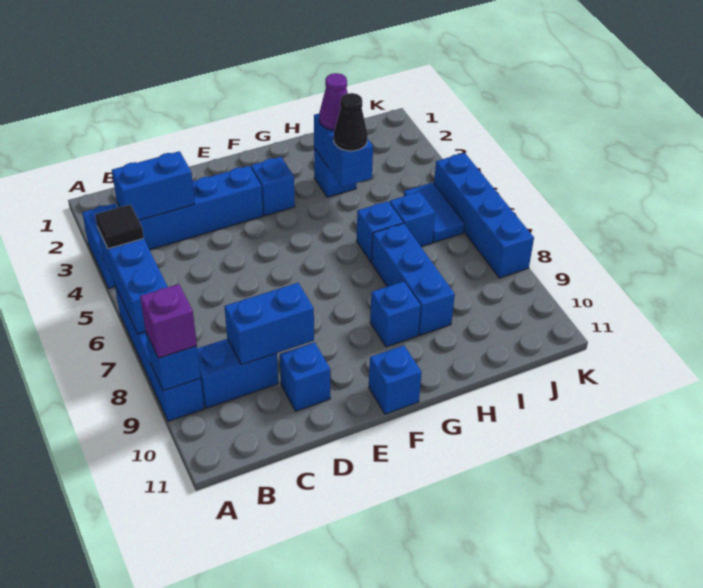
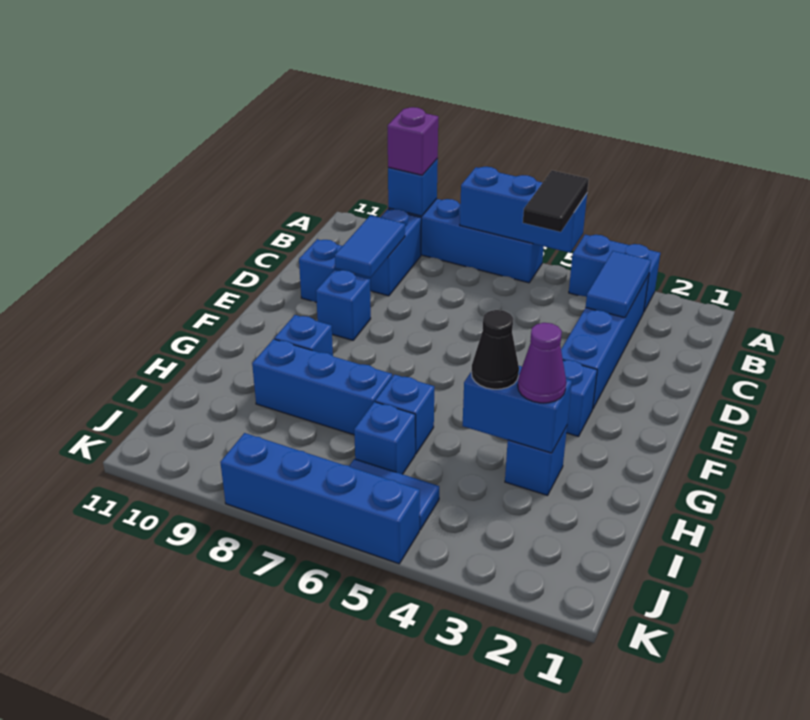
black 1x1 tile [95,204,144,249] -> black 1x2 tile [523,170,589,232]
blue 1x2 brick [112,151,195,220] -> blue 1x2 tile [586,251,651,318]
blue 1x2 brick [225,283,314,365] -> blue 1x2 tile [335,215,405,278]
blue 1x1 brick [369,345,422,414] -> blue 1x1 brick moved to [316,270,371,340]

